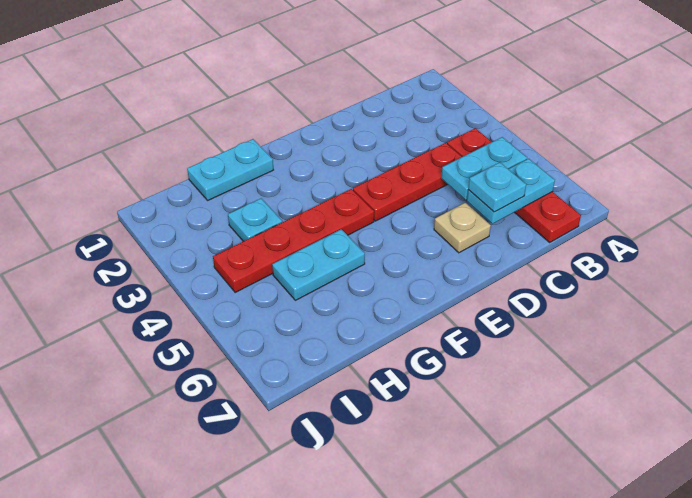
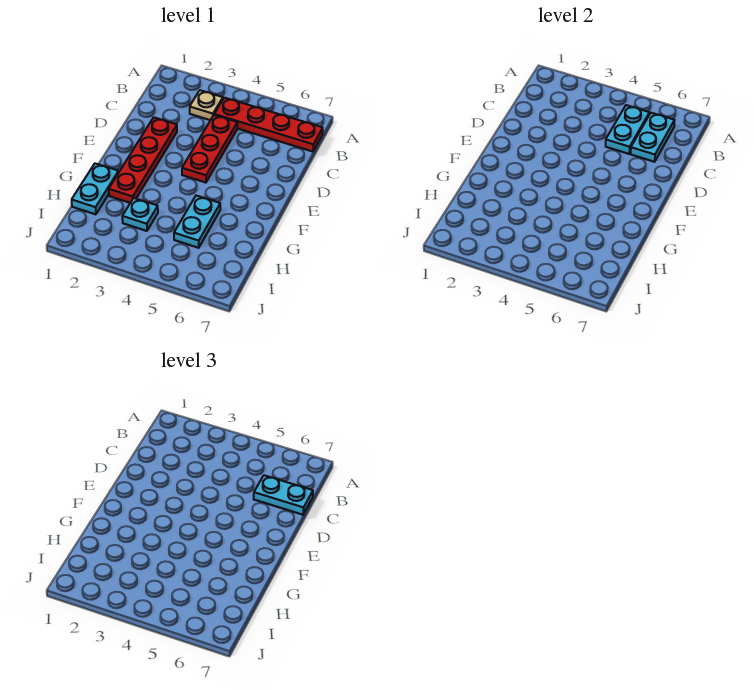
cyan 1x1 plate [468,162,526,212] -> cyan 1x2 plate [254,475,313,515]
tan 1x1 plate [434,203,491,253] -> tan 1x1 plate moved to [190,90,223,120]
red 1x4 plate [213,189,374,292] -> red 1x4 plate moved to [109,117,177,203]

